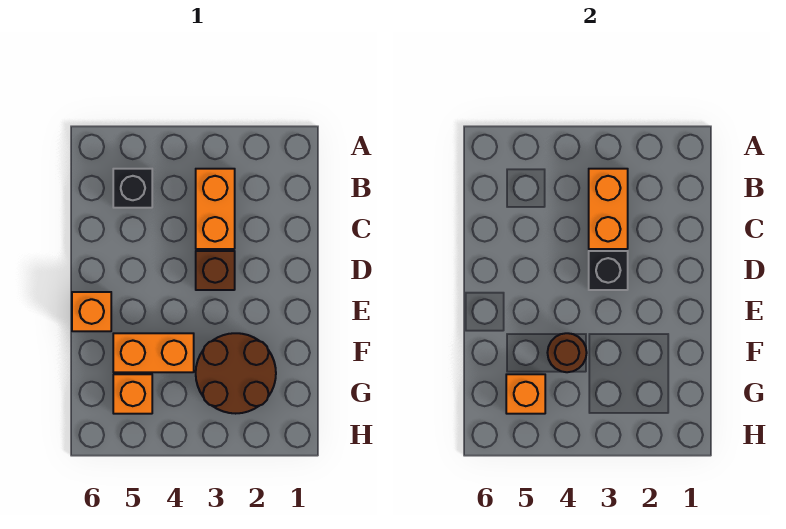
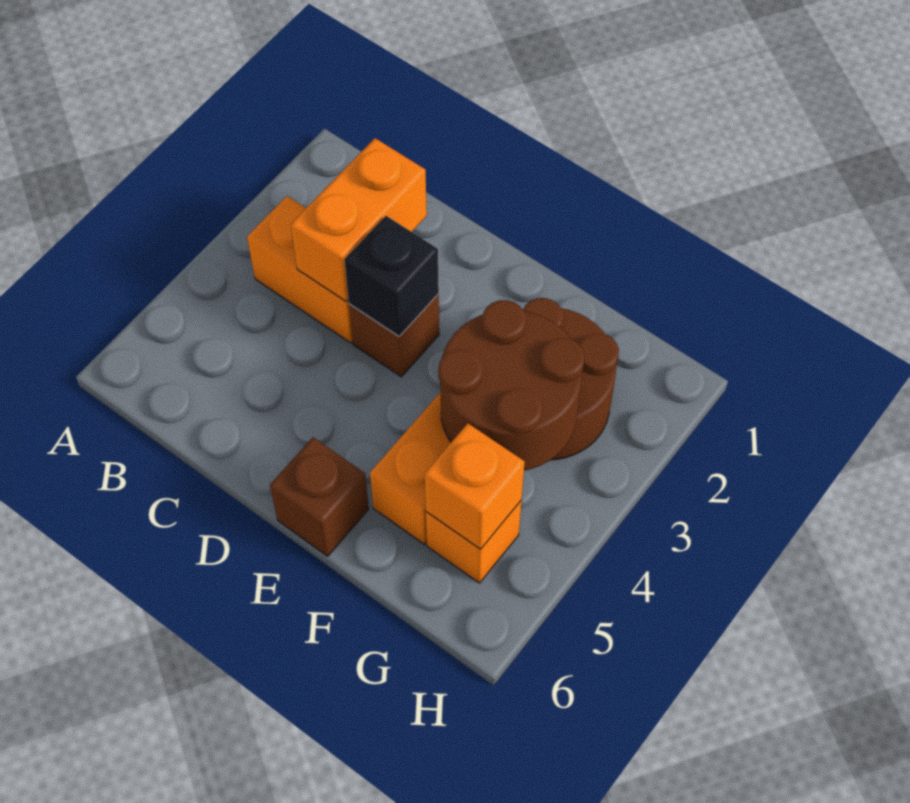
orange 1x2 brick [589,169,628,249] -> orange 1x2 brick turned to [291,138,427,301]
black 1x1 brick [113,169,152,208] -> none
orange 1x1 brick [72,292,111,331] -> brown 1x1 brick [270,437,369,556]
brown 1x1 round brick [547,333,587,372] -> brown 2x2 round brick [438,300,585,470]

